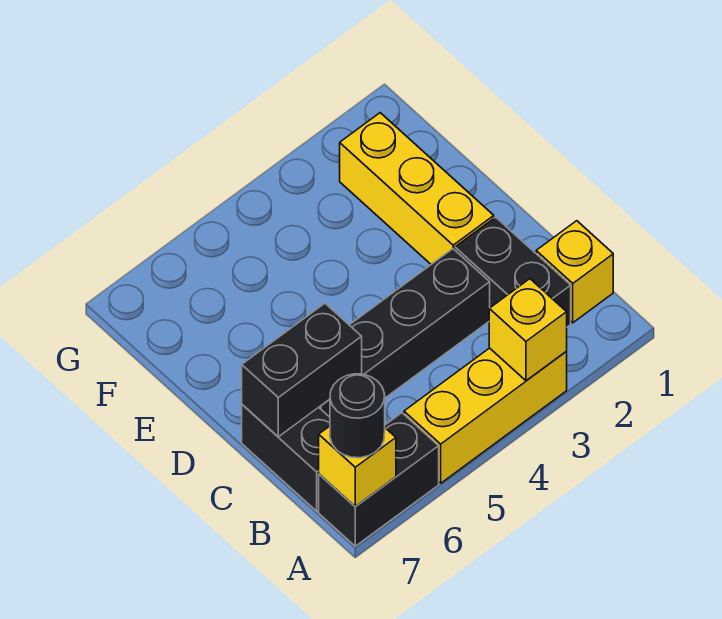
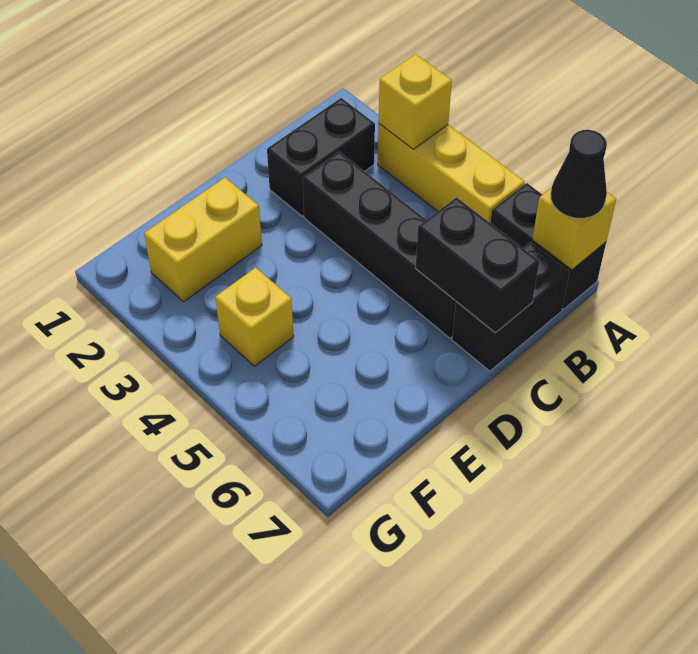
black 1x1 round brick [330,374,385,458] -> black 1x1 cone [551,130,607,218]
yellow 1x1 brick [536,221,613,323] -> yellow 1x1 brick moved to [215,267,294,366]
yellow 1x3 brick [340,113,494,264] -> yellow 1x2 brick [144,178,262,302]

